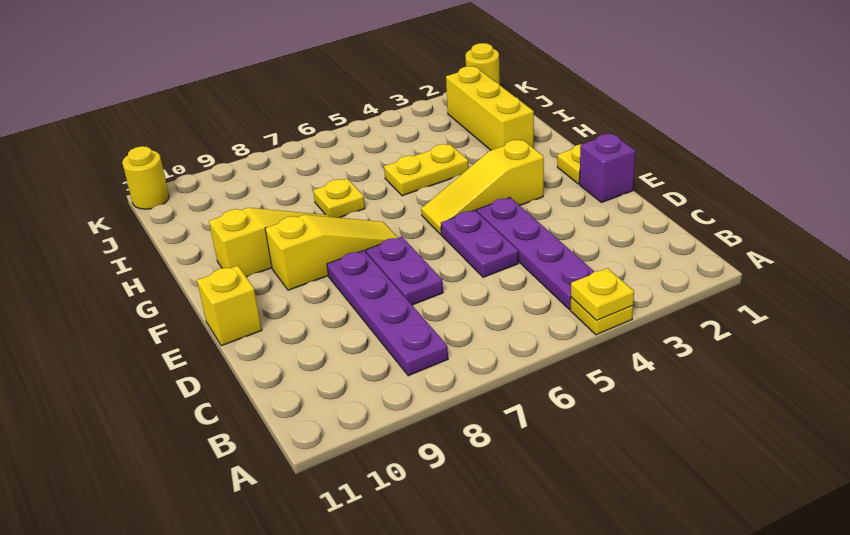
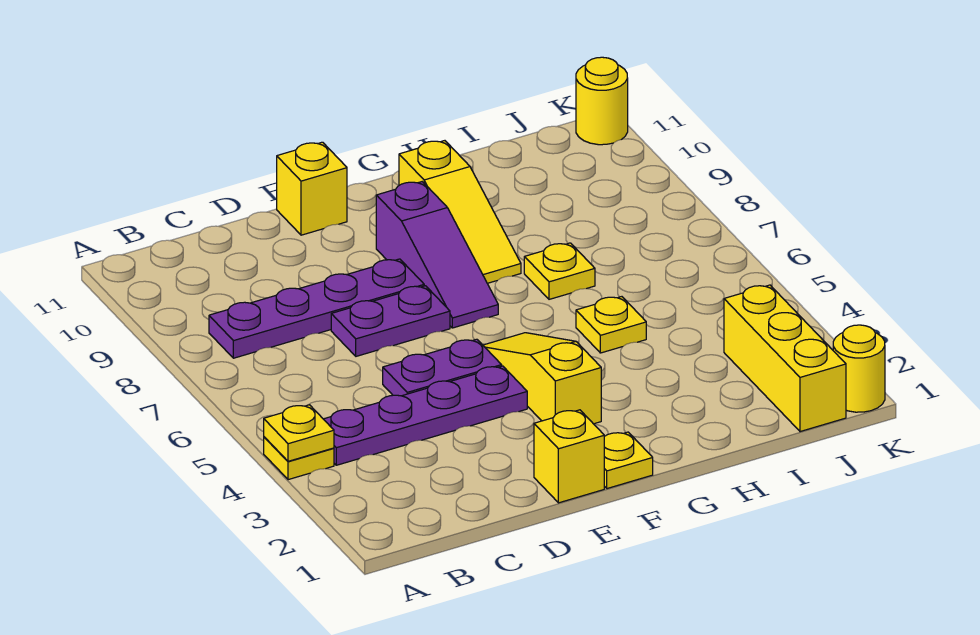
purple 1x1 brick [579,134,635,203] -> yellow 1x1 brick [534,410,604,503]
yellow 1x3 slope [265,215,398,290] -> purple 1x3 slope [376,182,498,328]
yellow 1x3 brick [446,66,534,150] -> yellow 1x3 brick turned to [724,285,846,432]
yellow 1x2 plate [384,144,468,196] -> yellow 1x1 plate [576,297,646,353]

